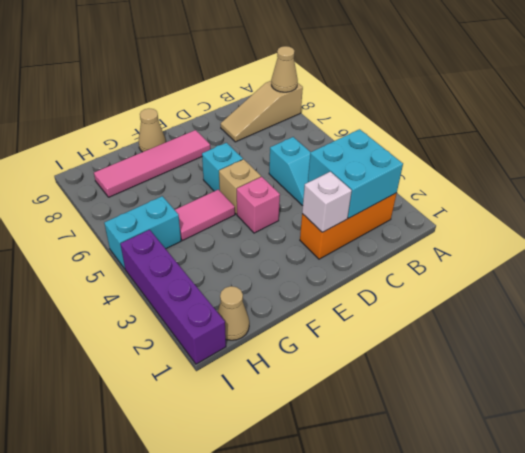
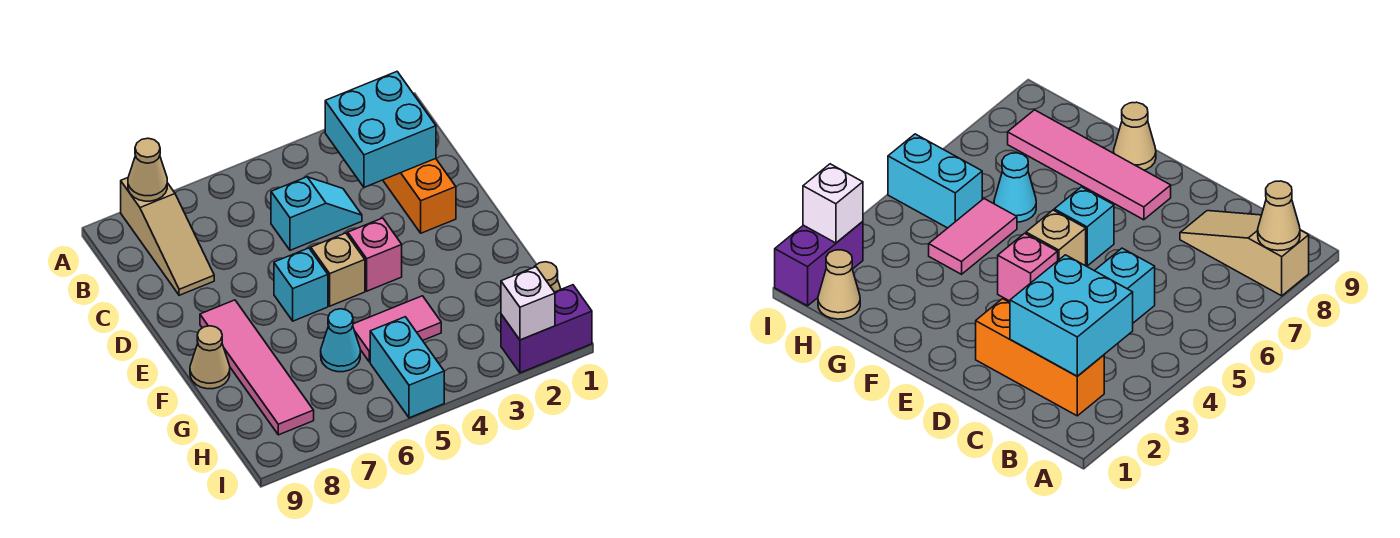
white 1x1 brick [302,172,352,232] -> white 1x1 brick moved to [501,267,555,340]
pink 1x2 tile [175,190,235,240] -> pink 1x2 tile turned to [353,296,441,362]
none -> cyan 1x1 cone [321,309,360,372]
purple 1x4 brick [120,230,226,364] -> purple 1x2 brick [501,285,592,373]

